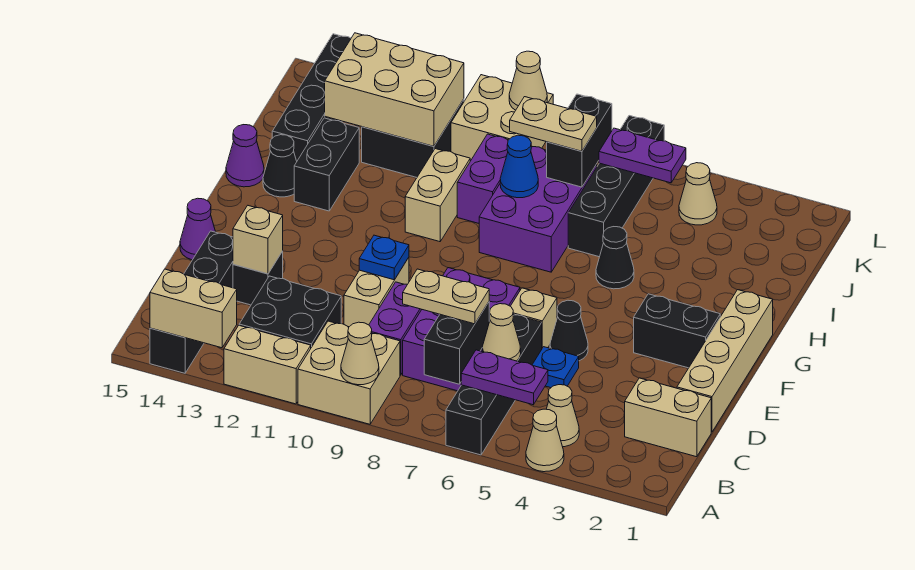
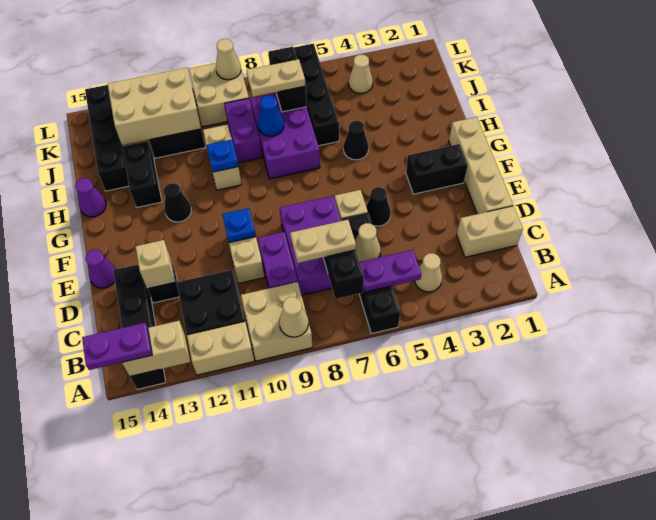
tan 1x1 cone [526,409,564,472] -> none
blue 1x1 plate [532,347,579,388] -> blue 1x1 plate moved to [206,140,239,172]
black 1x1 cone [263,135,297,197] -> black 1x1 cone moved to [164,183,191,222]
purple 1x2 plate [599,128,686,183] -> purple 1x2 plate moved to [82,323,152,370]

